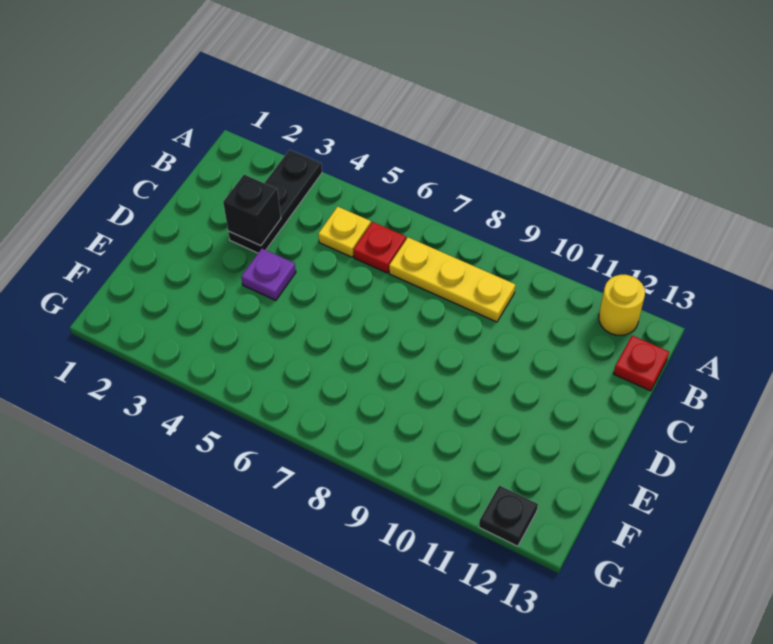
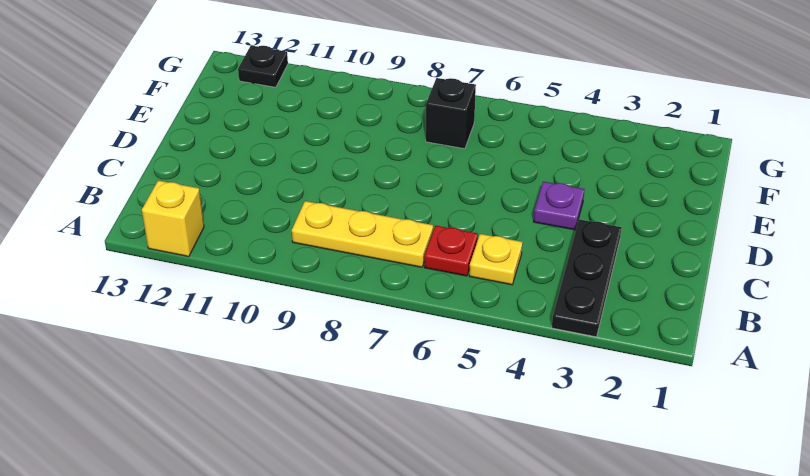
yellow 1x1 round brick [599,275,645,335] -> yellow 1x1 brick [142,180,204,257]
red 1x1 plate [614,336,669,391] -> none
black 1x1 brick [223,175,281,246] -> black 1x1 brick moved to [426,78,476,149]

